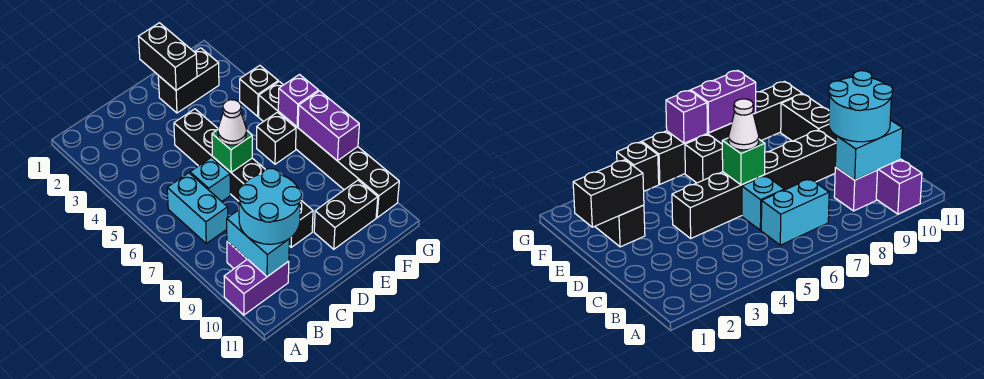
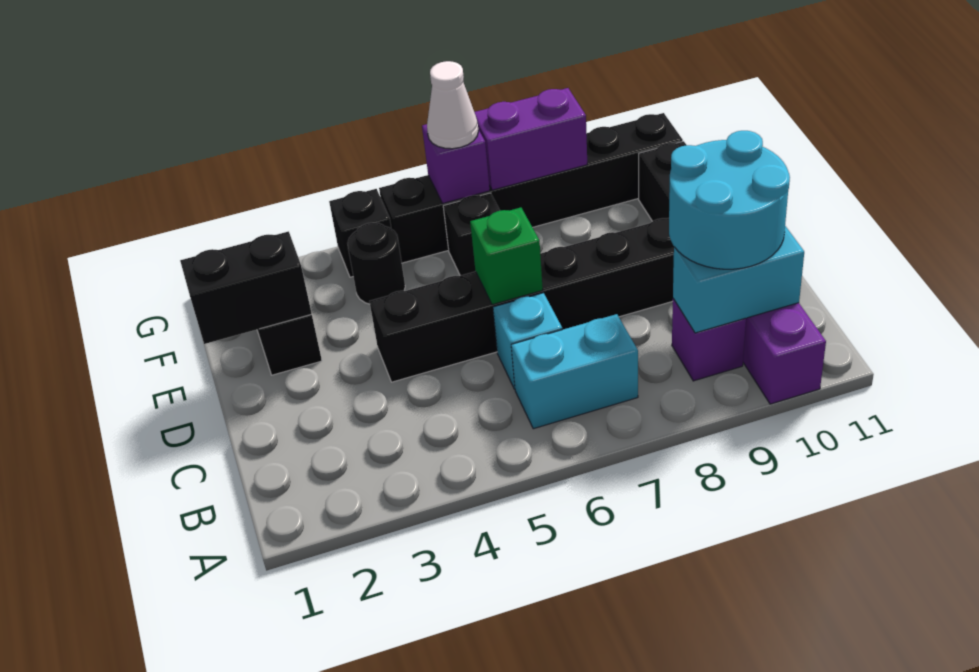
white 1x1 cone [218,100,247,145] -> white 1x1 cone moved to [427,61,479,149]
none -> black 1x1 round brick [347,223,405,304]

